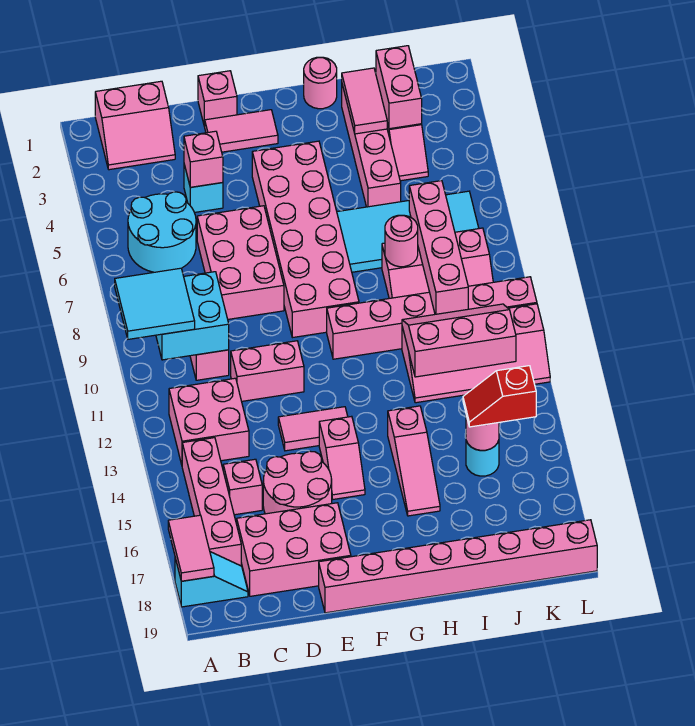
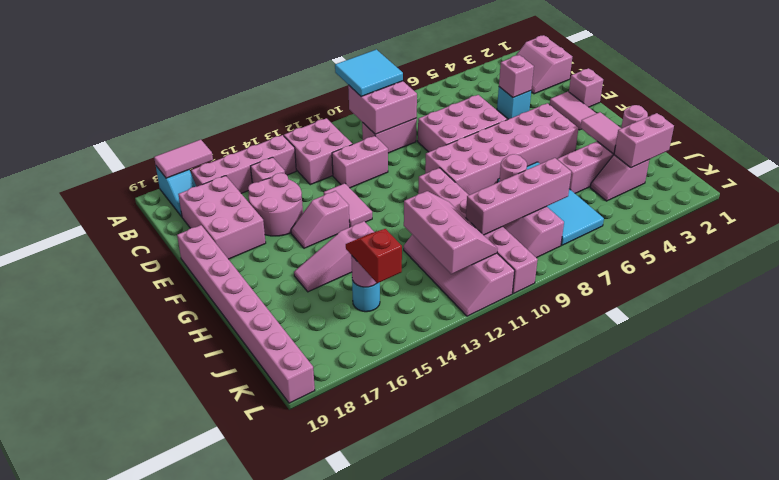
cyan 2x2 round brick [128,192,196,272] -> none
cyan 2x2 brick [156,272,229,360] -> pink 2x2 brick [348,81,417,134]
pink 1x2 brick [231,341,304,401] -> pink 1x2 brick turned to [332,136,388,188]
pink 1x2 tile [342,68,387,134] -> pink 1x2 tile turned to [580,112,621,154]

